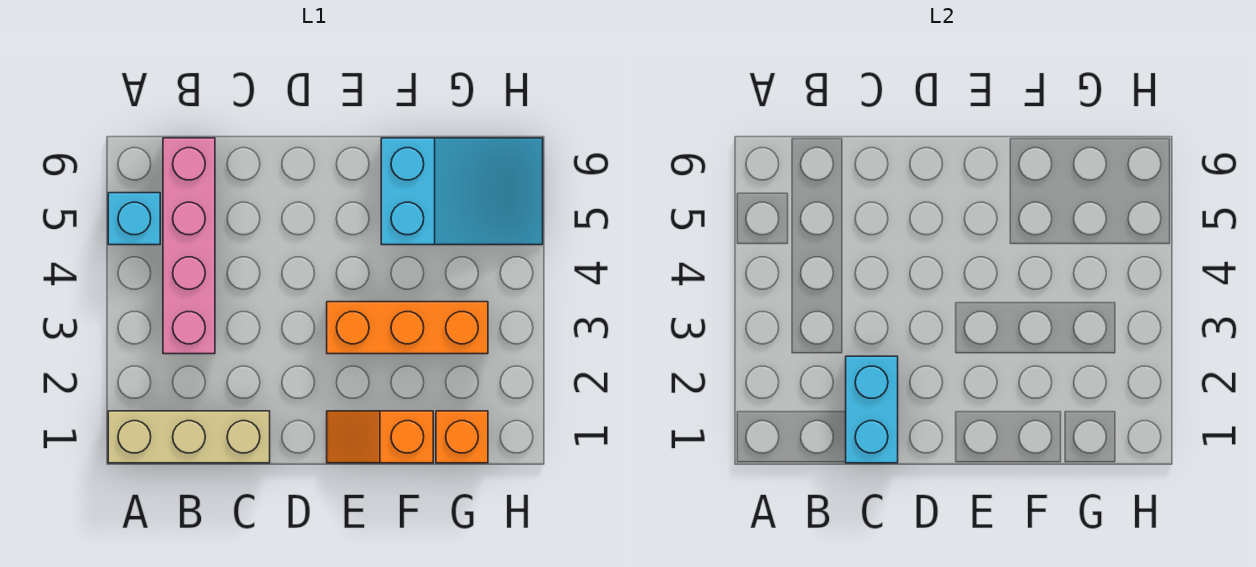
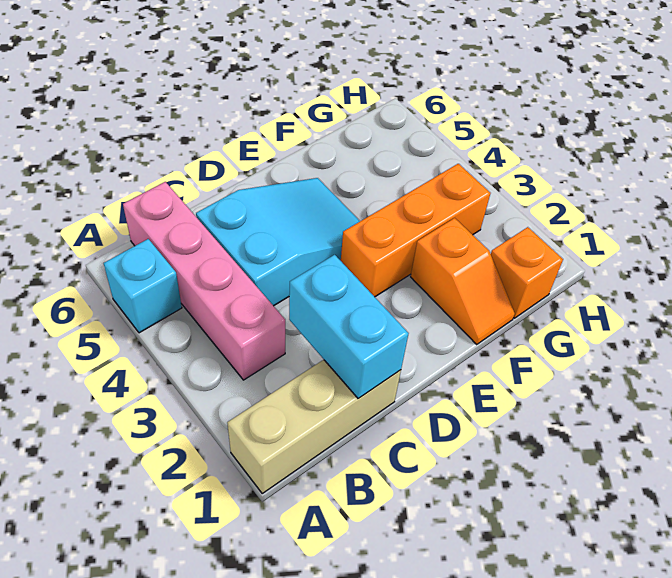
orange 1x2 slope [327,411,433,463] -> orange 1x2 slope turned to [411,218,515,345]
cyan 2x3 slope [381,138,543,245] -> cyan 2x3 slope moved to [196,178,360,306]

